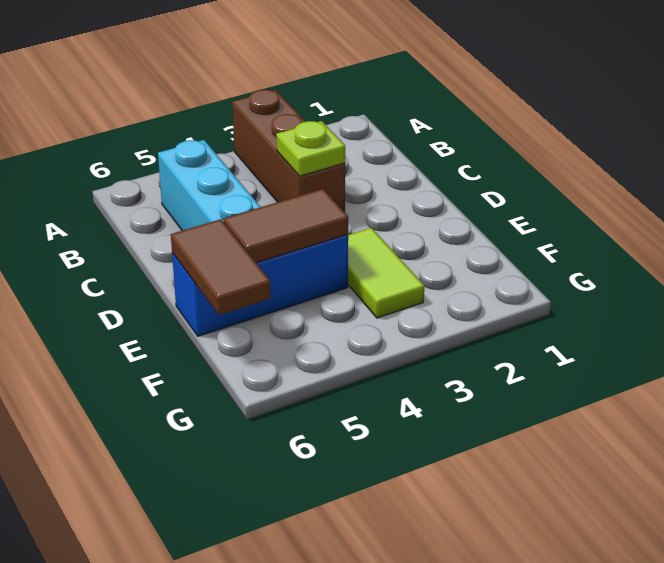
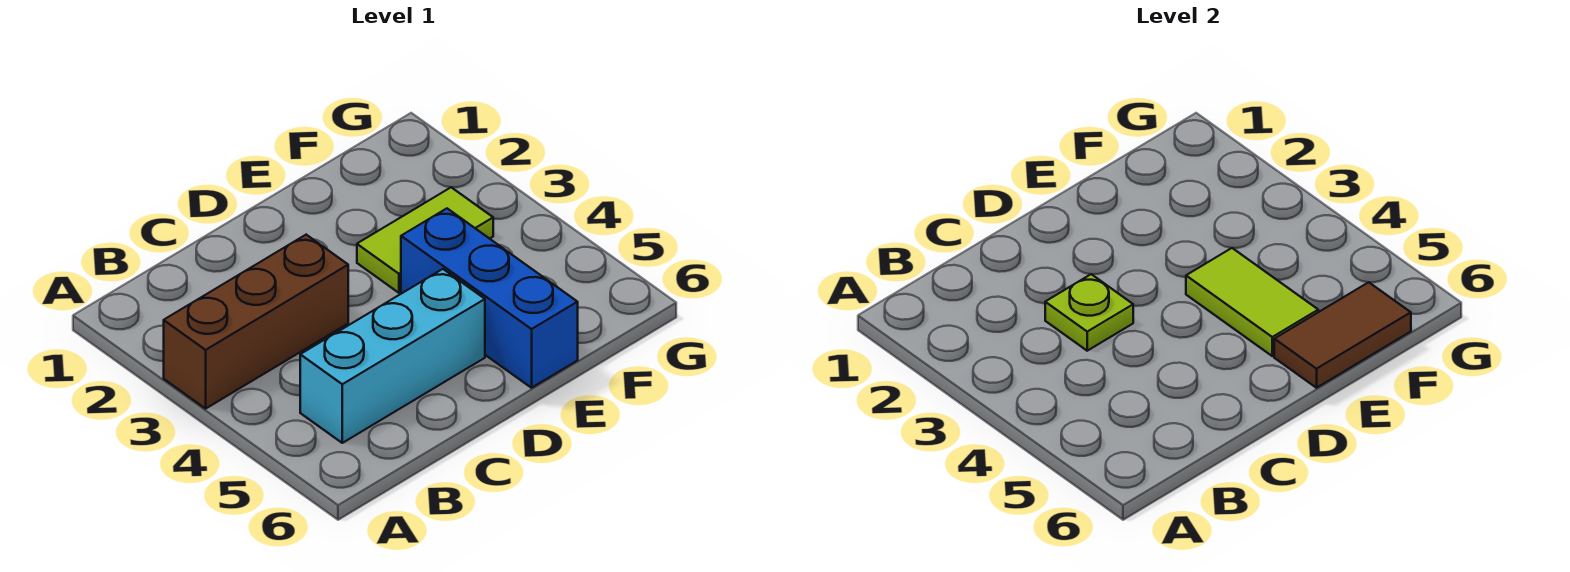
brown 1x2 tile [224,189,348,263] -> lime 1x2 tile [1186,248,1318,356]

